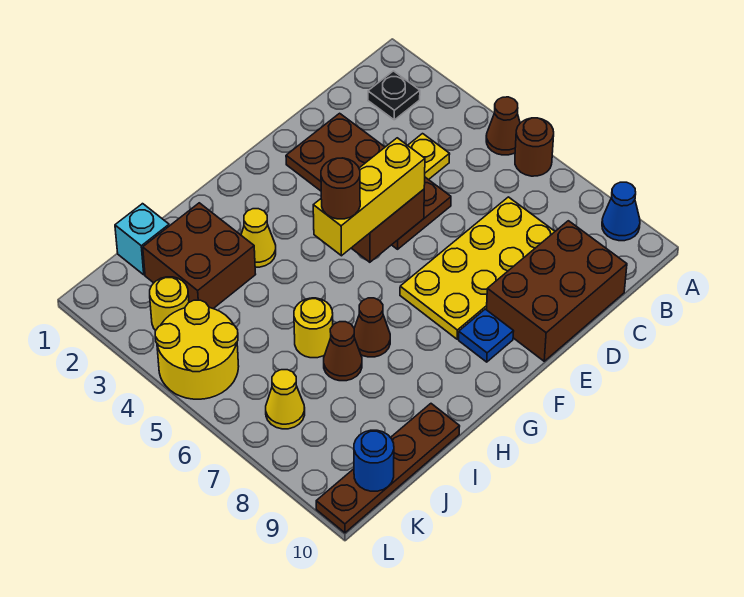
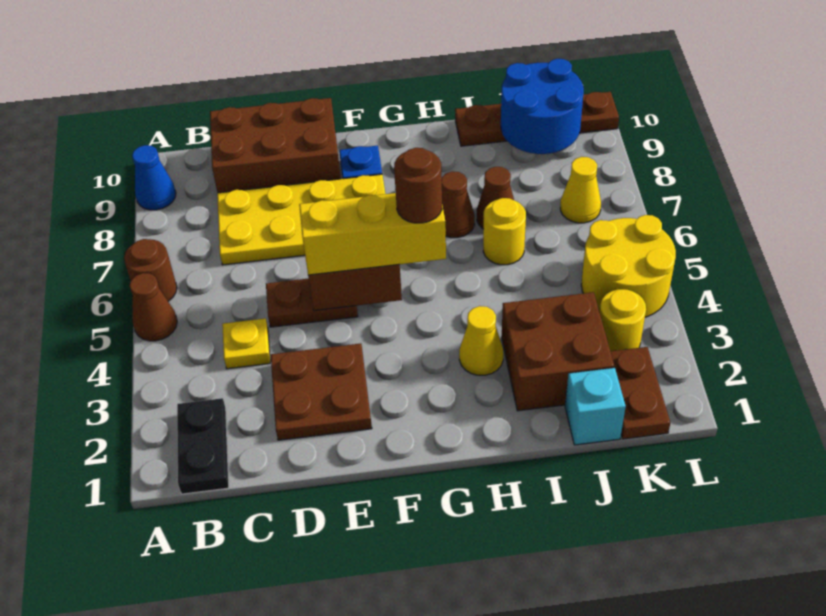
black 1x1 plate [368,71,420,120] -> black 1x2 plate [177,398,229,494]
none -> brown 1x2 plate [610,347,670,439]
blue 1x1 round brick [354,430,394,491] -> blue 2x2 round brick [501,59,584,154]

